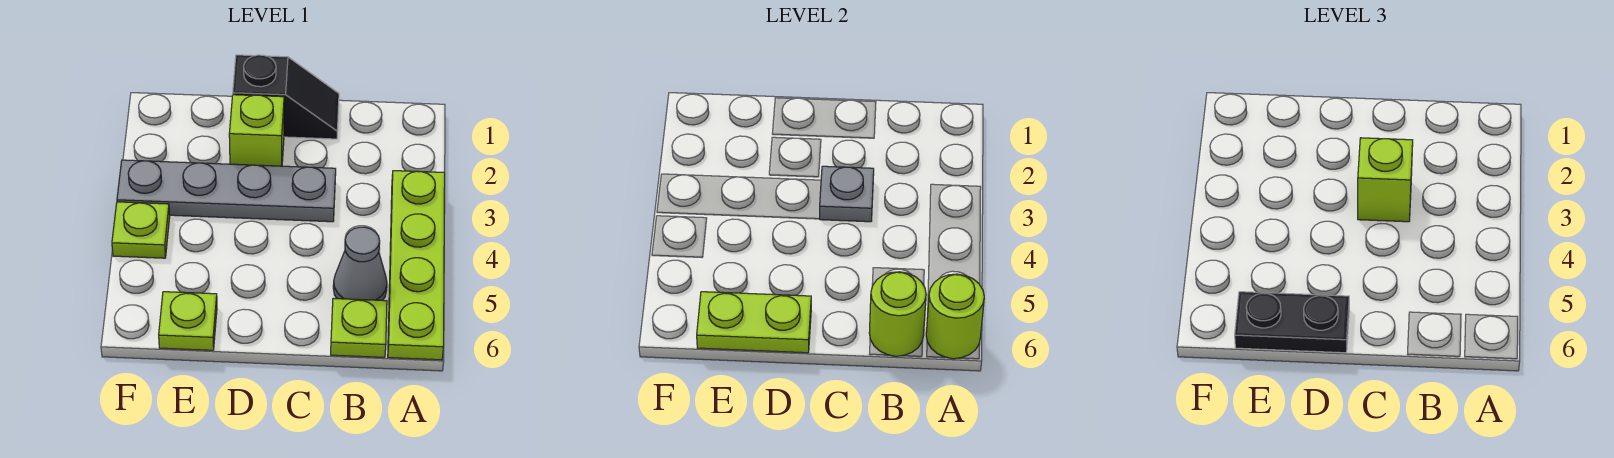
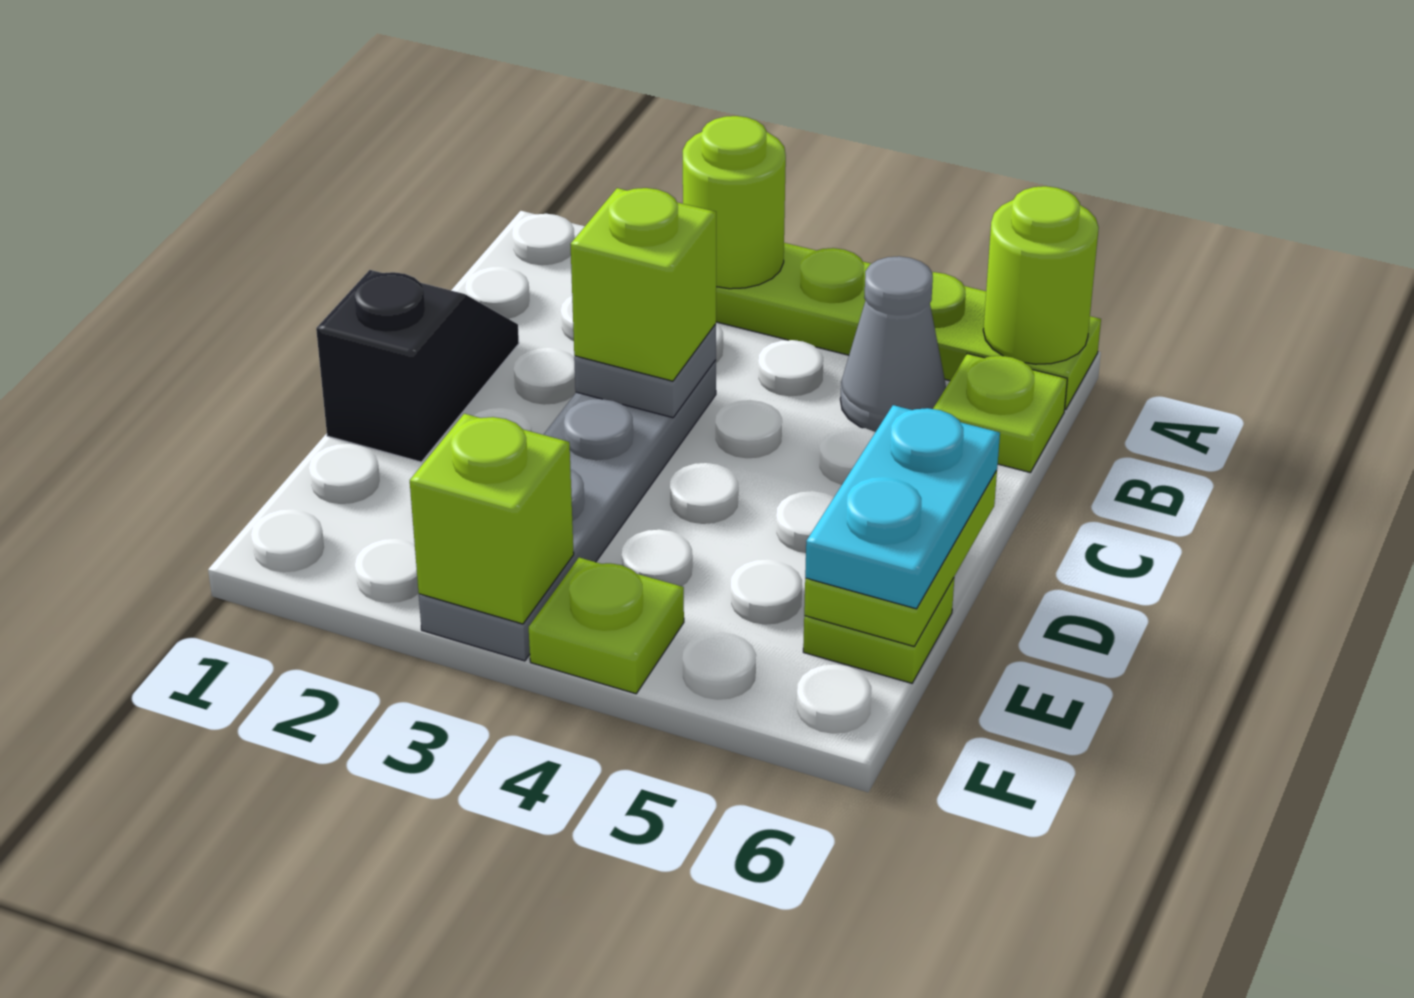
lime 1x1 round brick [869,272,926,356] -> lime 1x1 round brick moved to [683,116,786,289]
lime 1x1 brick [229,95,284,166] -> lime 1x1 brick moved to [410,414,574,624]
black 1x2 plate [1235,292,1349,353] -> cyan 1x2 plate [805,405,1000,609]

